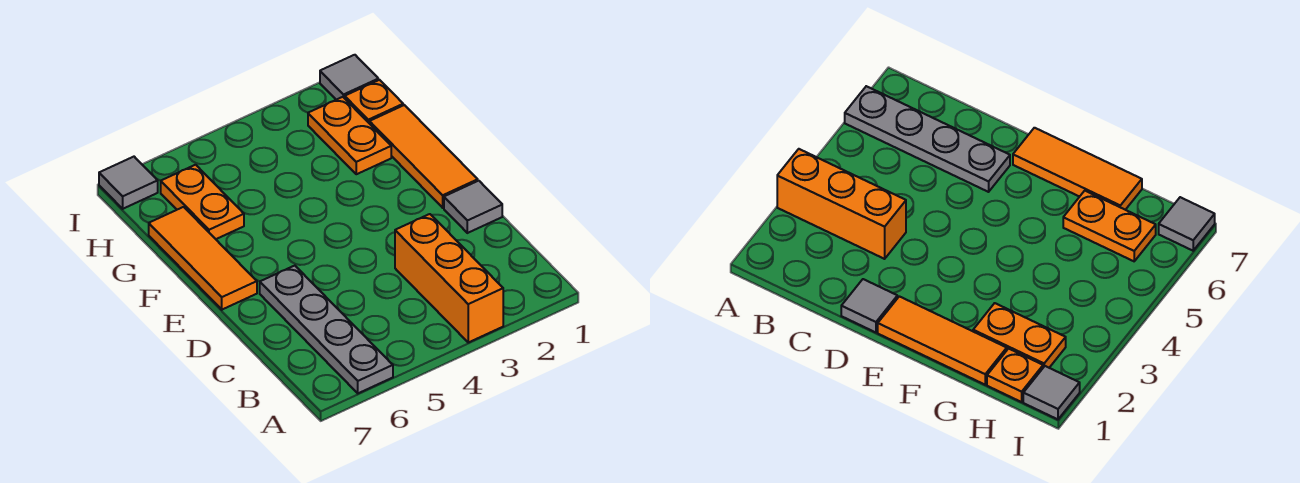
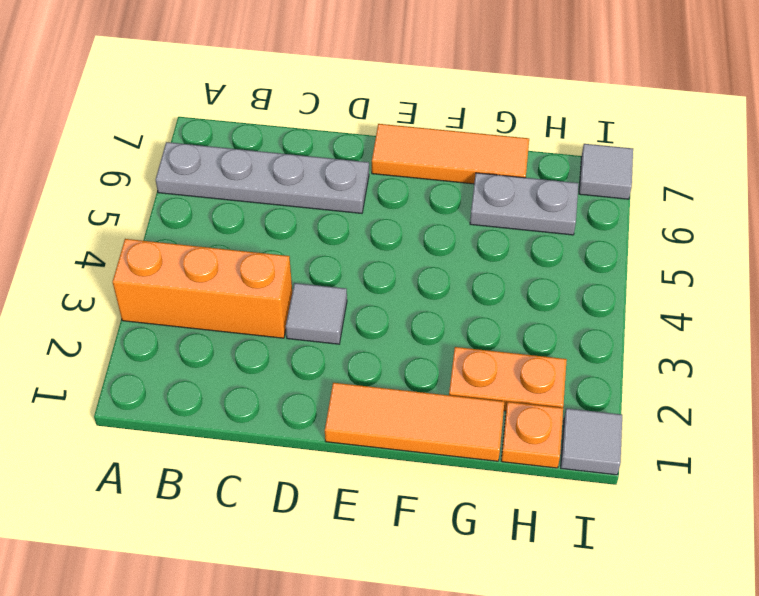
grey 1x1 tile [444,181,502,233] -> grey 1x1 tile moved to [286,283,347,344]
orange 1x2 plate [161,165,244,239] -> grey 1x2 plate [470,173,578,235]

